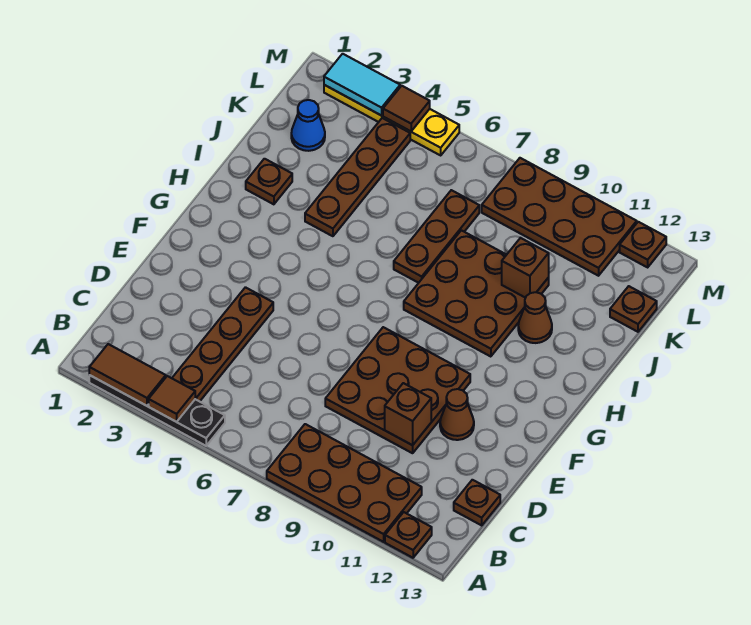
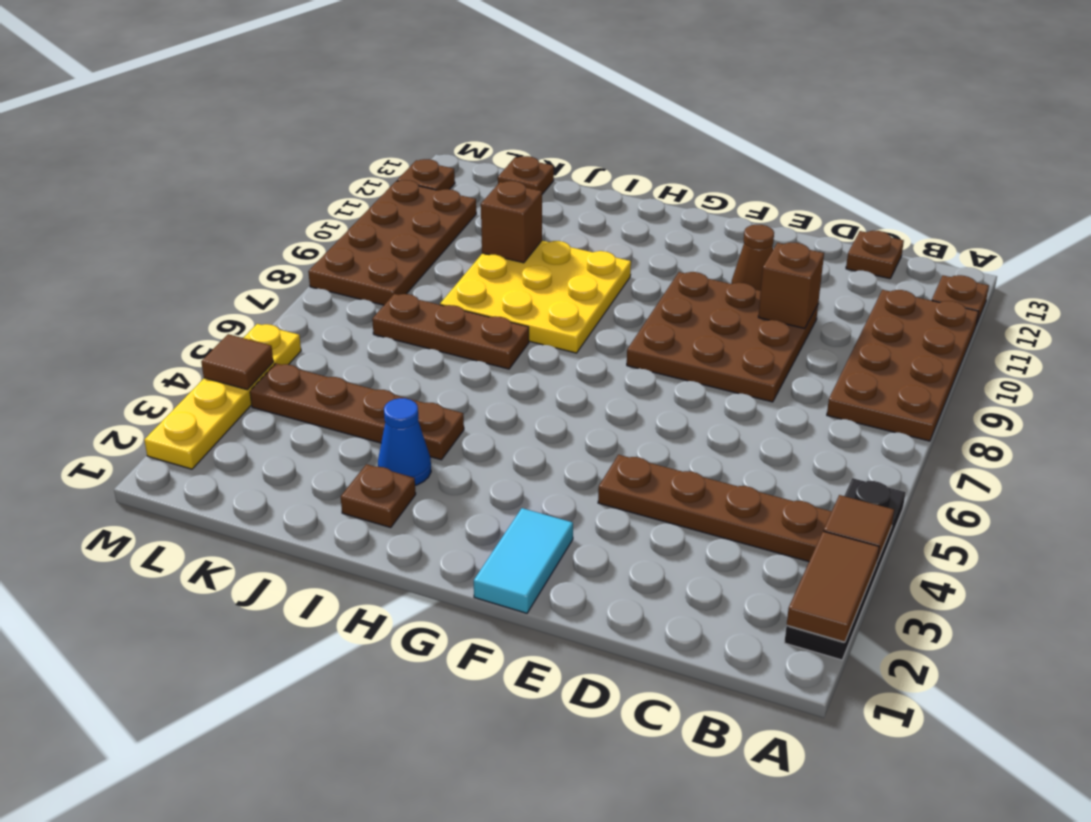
brown 3x3 plate [404,230,549,357] -> yellow 3x3 plate [440,241,631,353]
brown 1x1 cone [518,292,552,343] -> none
blue 1x1 cone [291,100,325,151] -> blue 1x1 cone moved to [378,398,431,485]
cyan 1x2 tile [324,54,400,115] -> cyan 1x2 tile moved to [474,508,573,613]

